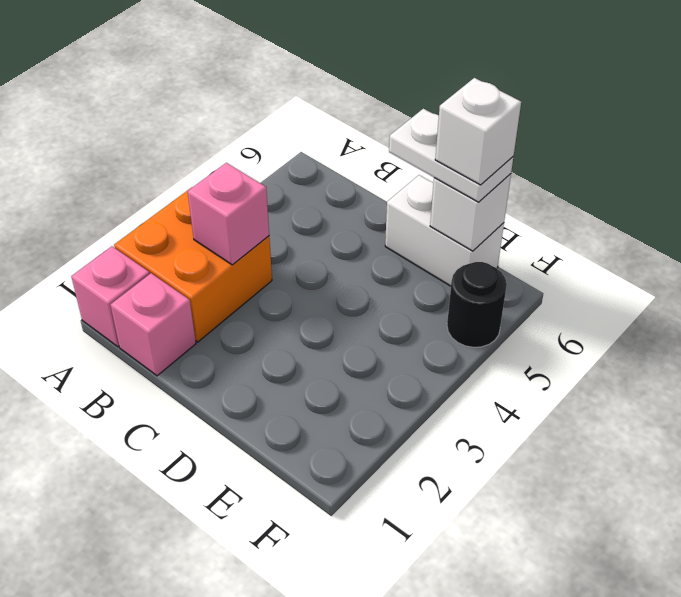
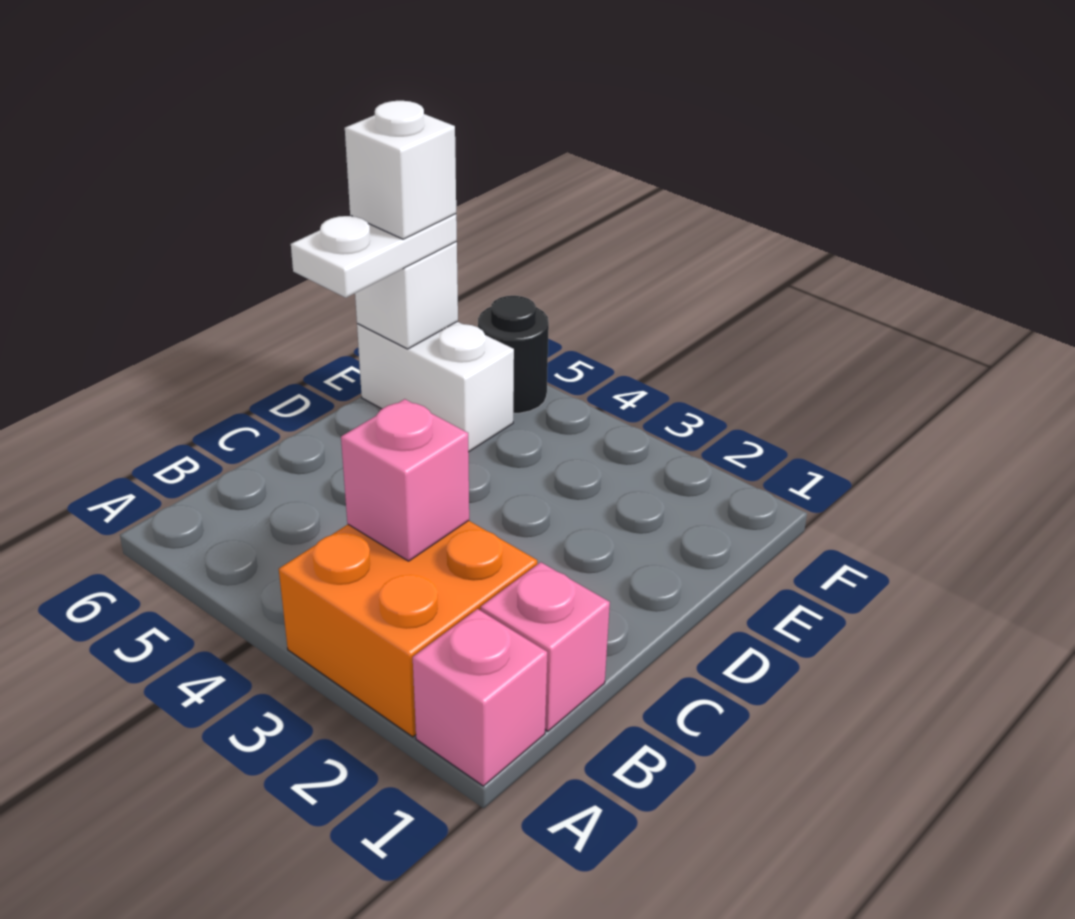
white 1x2 brick [385,175,504,286] -> white 1x2 brick turned to [357,322,514,452]

